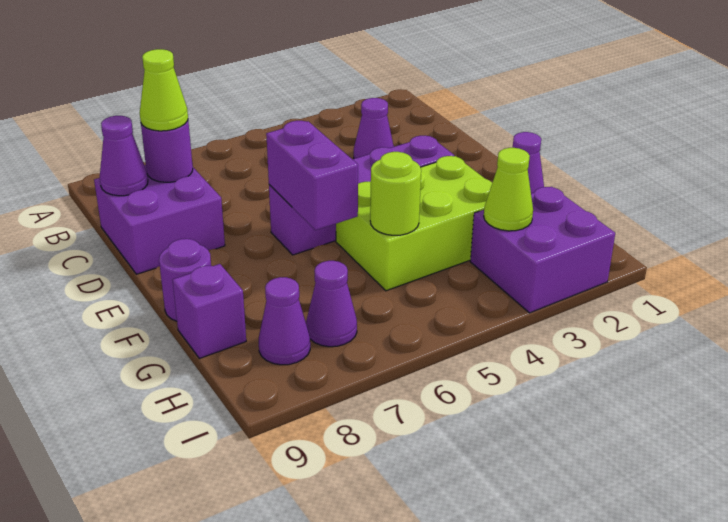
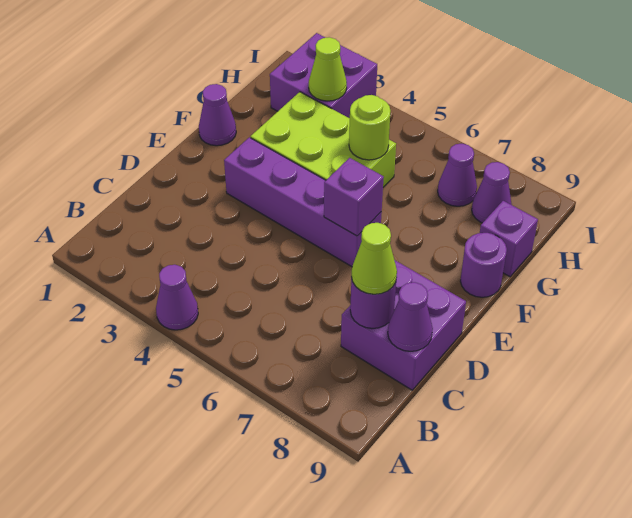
purple 1x1 cone [354,98,394,159] -> purple 1x1 cone moved to [156,265,198,330]
purple 1x2 brick [266,121,358,230] -> purple 1x1 brick [324,158,384,236]

